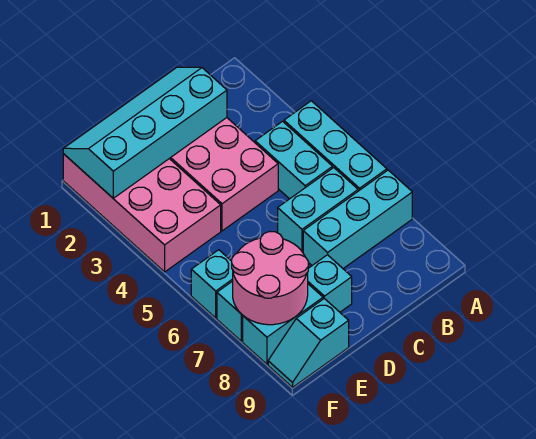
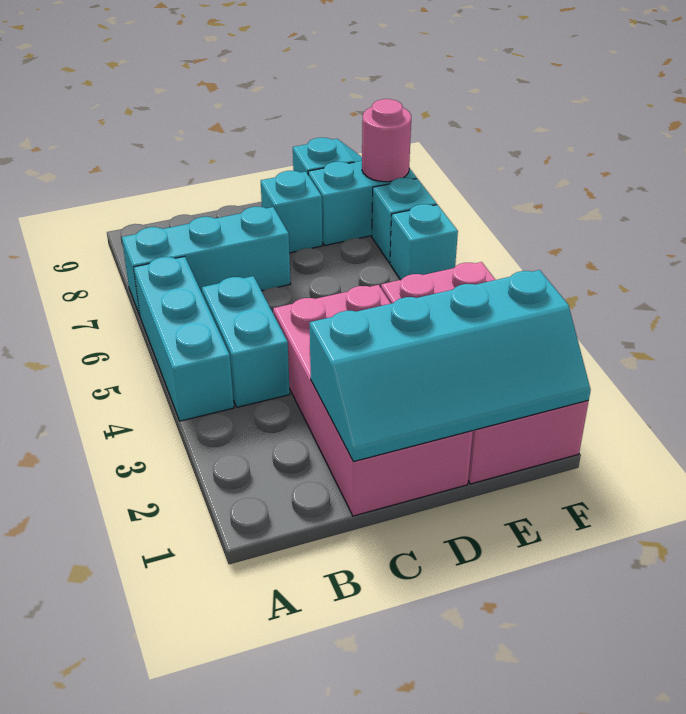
cyan 1x2 brick [278,168,358,252] -> none
pink 2x2 round brick [232,232,309,325] -> pink 1x1 round brick [362,99,411,182]

